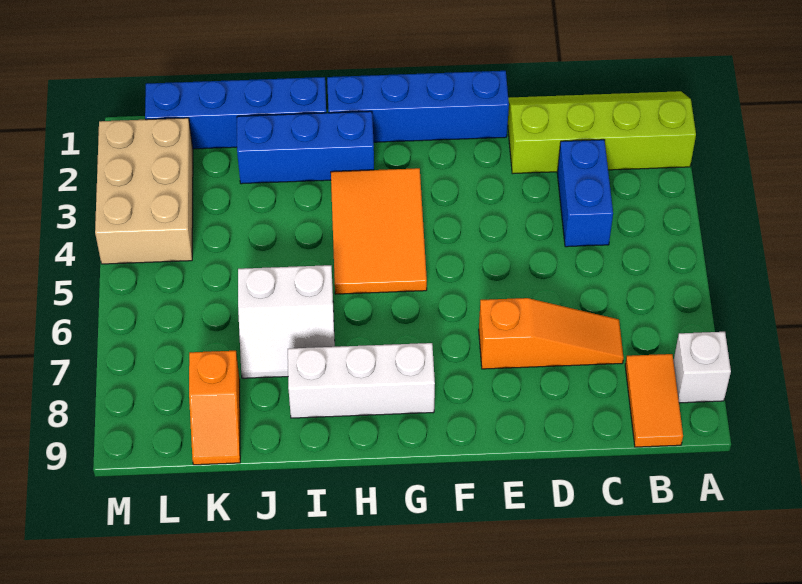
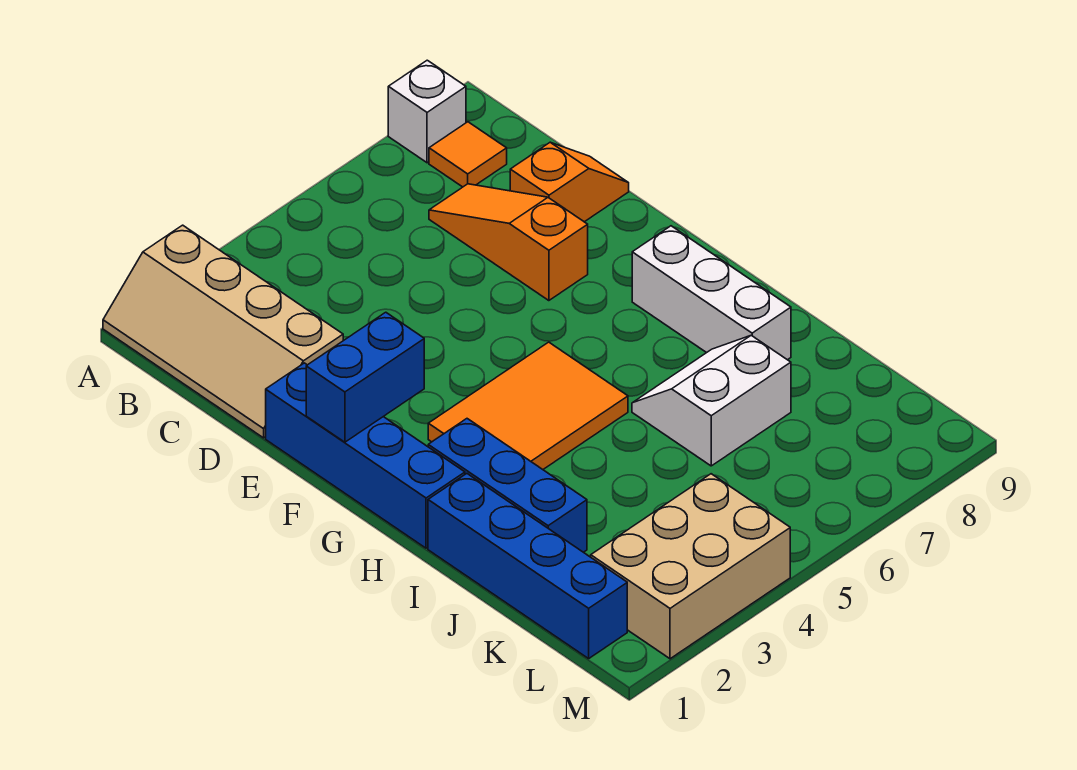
lime 2x4 slope [508,91,696,174] -> tan 2x4 slope [103,225,343,438]
orange 1x2 tile [625,354,683,447] -> orange 1x1 tile [429,122,507,187]
blue 1x2 brick [557,140,613,247] -> blue 1x2 brick moved to [306,312,424,442]
white 2x2 slope [238,265,335,378] -> white 2x2 slope turned to [632,335,791,466]
orange 1x2 slope [189,351,240,465] -> orange 1x2 slope moved to [510,142,629,222]

